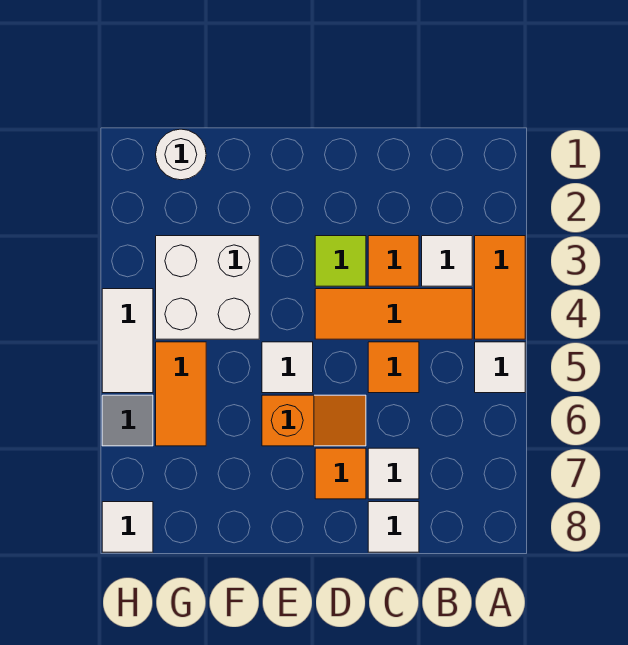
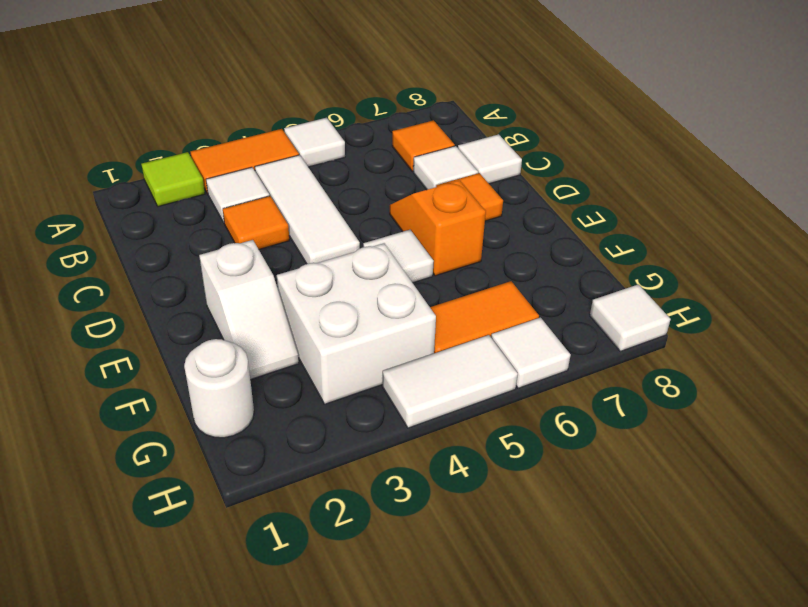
orange 1x3 tile [315,289,472,339] -> white 1x3 tile [255,155,360,264]
orange 1x1 tile [368,342,419,393] -> orange 1x1 tile moved to [392,120,455,171]
lime 1x1 tile [315,236,366,286] -> lime 1x1 tile moved to [141,152,205,206]
none -> white 1x2 slope [199,240,299,380]
grey 1x1 tile [102,395,153,446] -> white 1x1 tile [491,318,571,388]

